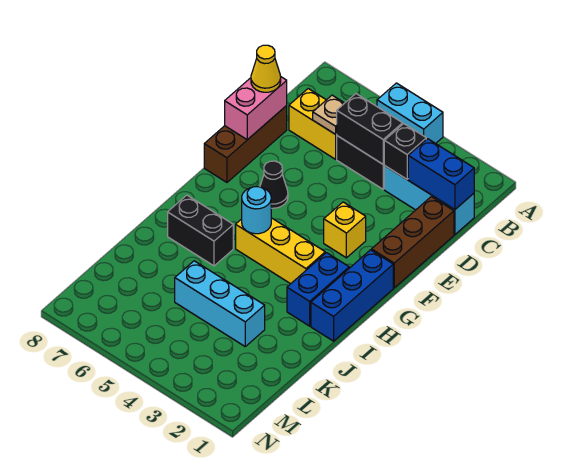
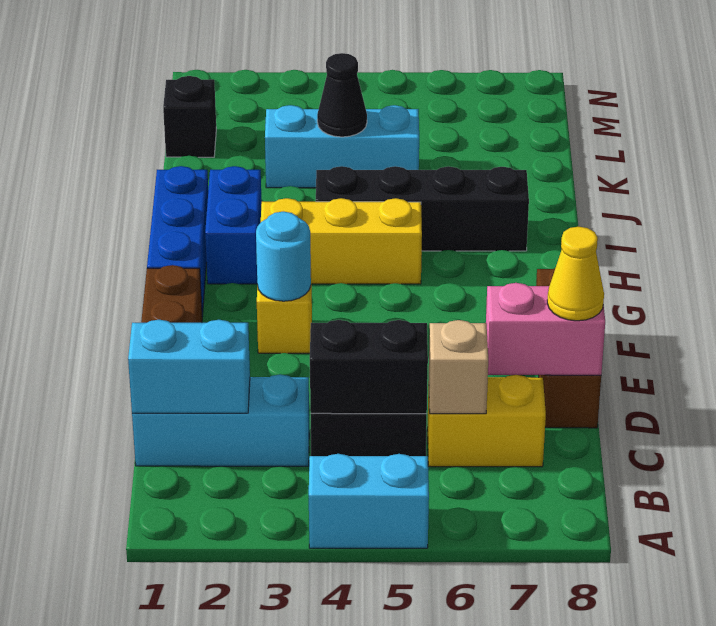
blue 1x2 brick [408,139,474,209] -> cyan 1x2 brick [128,320,250,413]
black 1x1 brick [384,124,426,179] -> black 1x1 brick moved to [163,76,216,157]
tan 1x1 plate [313,95,344,134] -> tan 1x1 brick [429,320,488,414]
pink 1x2 brick [225,76,287,140] -> pink 1x2 brick turned to [486,283,605,375]
black 1x1 cone [260,161,288,208] -> black 1x1 cone moved to [317,53,367,137]
cyan 1x1 round brick [242,187,271,234] -> cyan 1x1 round brick moved to [256,212,311,301]
black 1x2 brick [168,195,233,266] -> black 1x4 brick [316,166,529,251]

